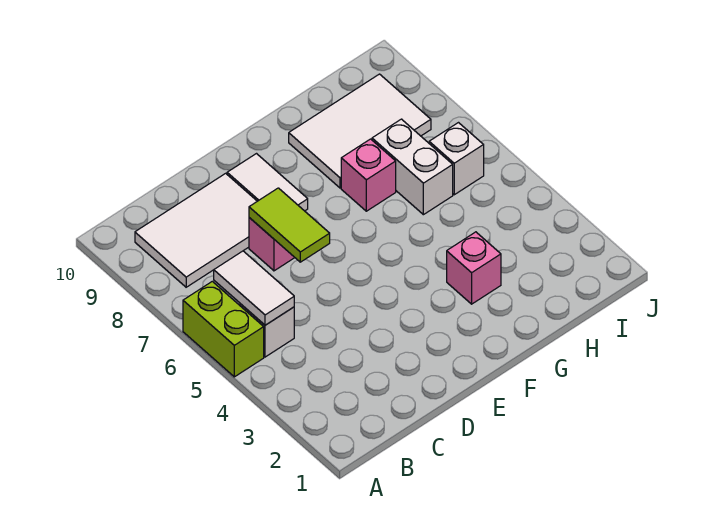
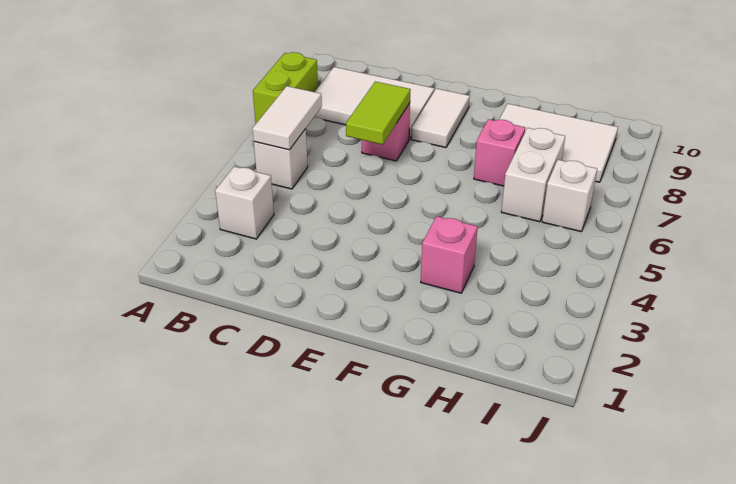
lime 1x2 brick [183,281,264,377] -> lime 1x2 brick moved to [253,52,318,123]
none -> white 1x1 brick [215,167,274,239]

